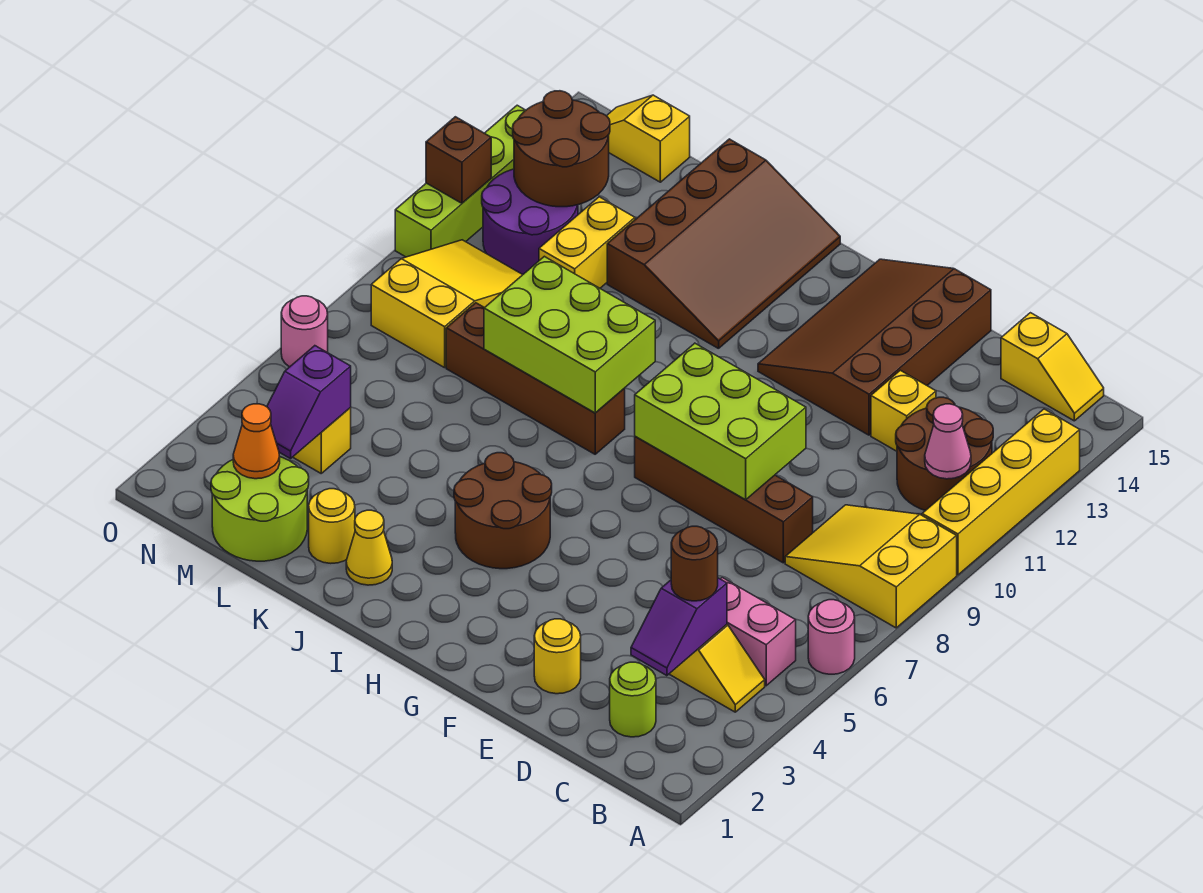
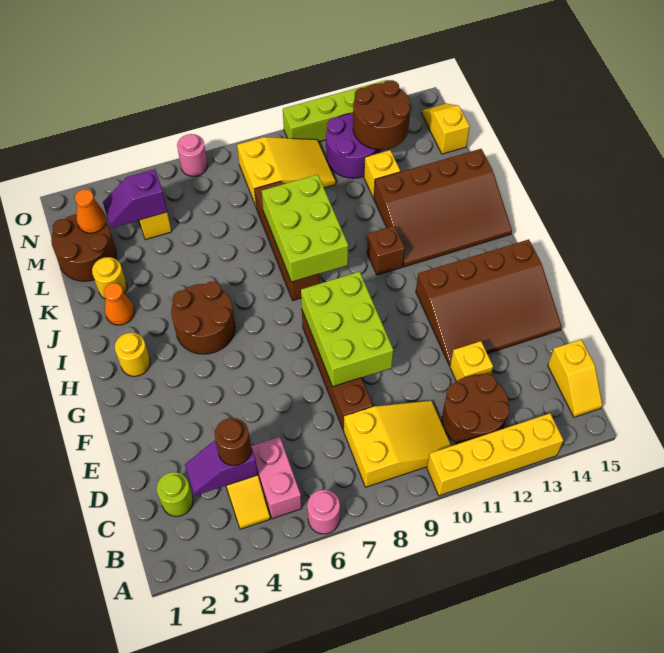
yellow 2x3 slope [785,505,957,628] -> yellow 2x3 slope turned to [343,401,452,487]
pink 1x1 cone [925,404,971,479] -> none
yellow 1x1 round brick [534,619,581,694] -> yellow 1x1 round brick moved to [115,333,150,376]
brown 3x4 slope [758,259,991,435] -> brown 3x4 slope turned to [416,239,562,366]
yellow 1x1 cone [346,510,392,585] -> orange 1x1 cone [104,283,135,325]
lime 2x2 round brick [211,457,309,561] -> brown 2x2 round brick [51,214,116,281]
yellow 1x2 brick [539,197,635,288] -> yellow 1x1 brick [364,150,400,198]
brown 1x1 brick [426,117,491,203] -> brown 1x1 brick moved to [367,226,405,275]

